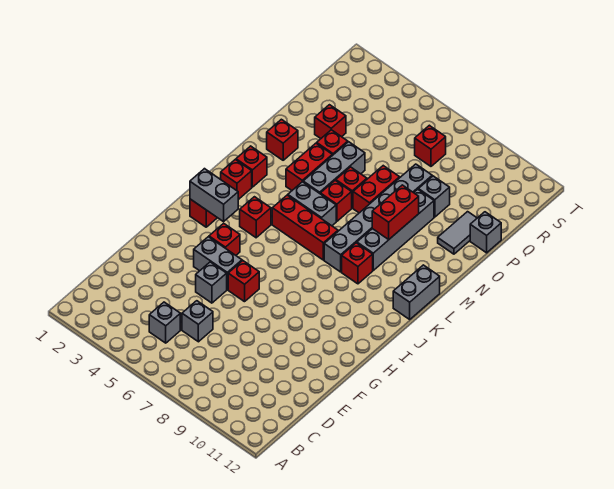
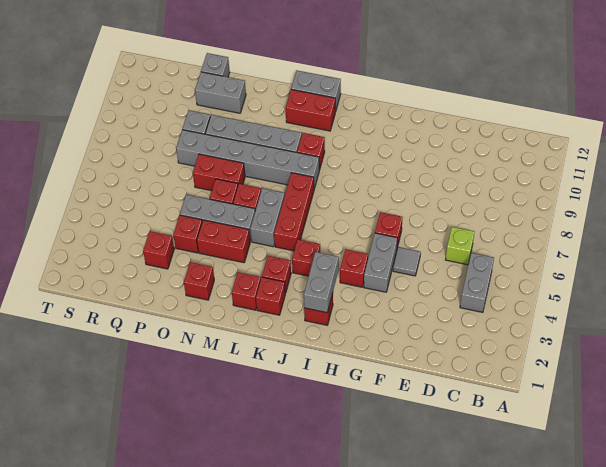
grey 1x1 brick [149,302,180,343] -> grey 1x2 brick [460,253,494,312]
grey 1x1 brick [182,301,213,342] -> lime 1x1 brick [446,227,474,265]
grey 1x1 brick [196,262,227,303] -> grey 1x1 tile [393,247,421,276]
red 1x2 brick [372,185,419,239] -> red 1x2 brick moved to [286,89,335,131]
grey 1x2 tile [438,212,477,254] -> grey 1x2 brick [195,72,246,113]
red 1x1 brick [415,125,446,166] -> red 1x1 brick moved to [262,256,291,293]

